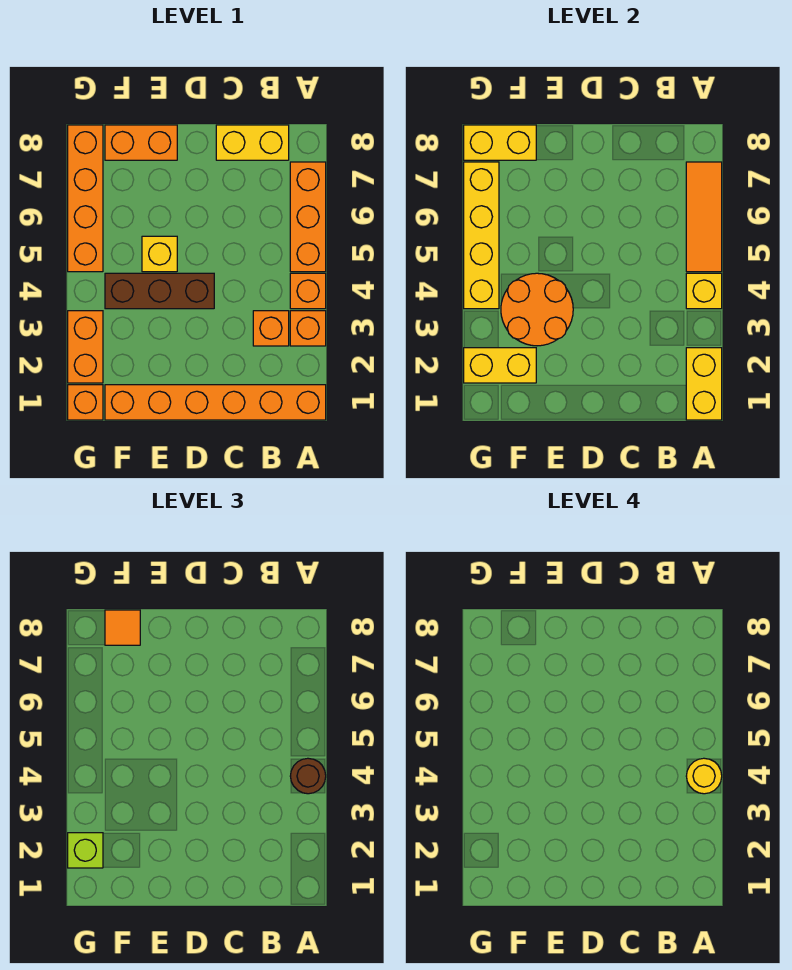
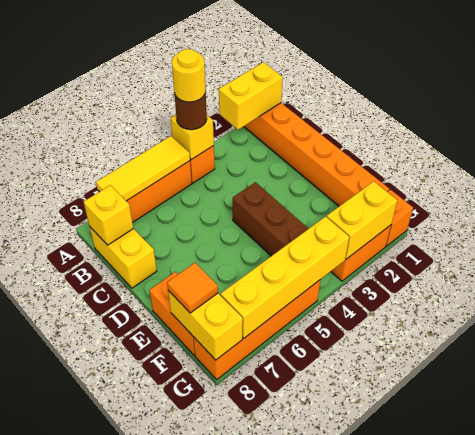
orange 1x1 brick [290,311,326,346] -> none
orange 1x3 tile [686,162,722,272] -> yellow 1x3 tile [96,136,190,201]
orange 1x1 brick [253,311,289,346] -> none
orange 2x2 round brick [501,273,573,346] -> none
yellow 1x1 brick [142,236,177,272] -> yellow 1x1 brick moved to [84,185,133,245]
yellow 1x2 brick [464,348,536,383] -> yellow 1x2 brick turned to [327,181,397,259]
lime 1x1 brick [68,833,103,868] -> none

